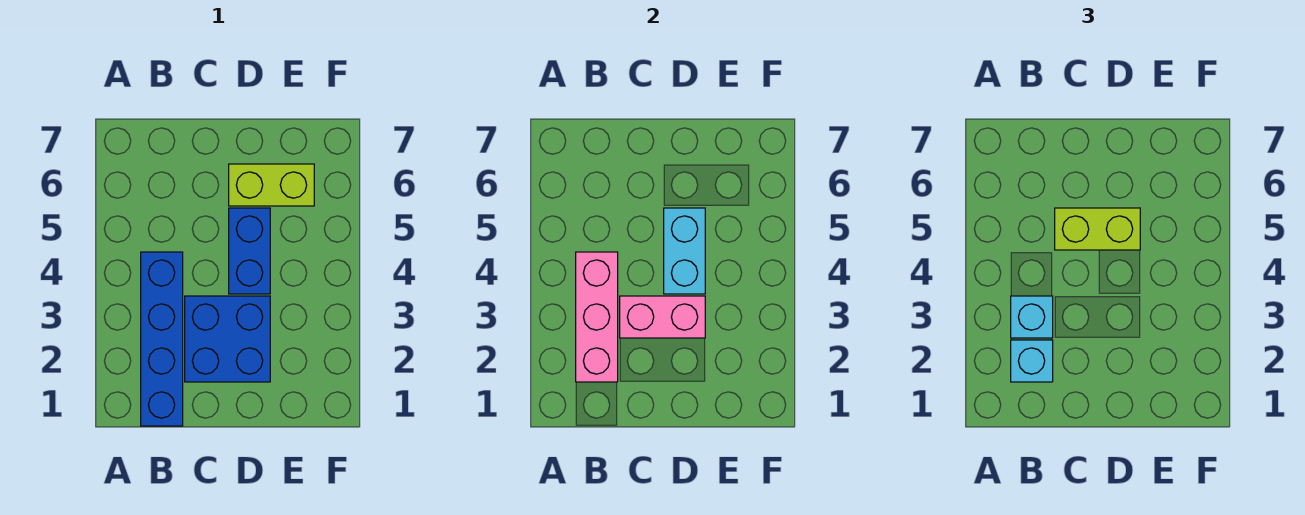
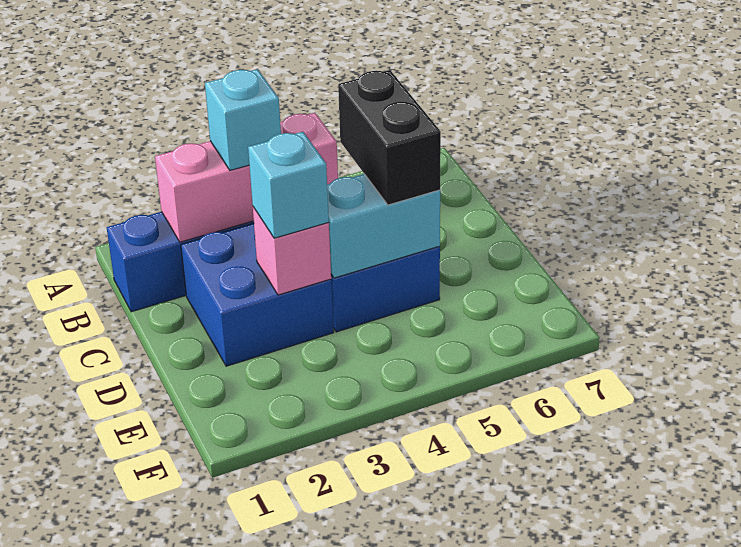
cyan 1x1 brick [1011,340,1053,382] -> cyan 1x1 brick moved to [248,132,329,238]
pink 1x2 brick [620,296,705,338] -> pink 1x1 brick [253,207,331,295]
lime 1x2 brick [1055,208,1140,250] -> black 1x2 brick [338,70,441,205]
lime 1x2 brick [229,164,314,206] -> none

